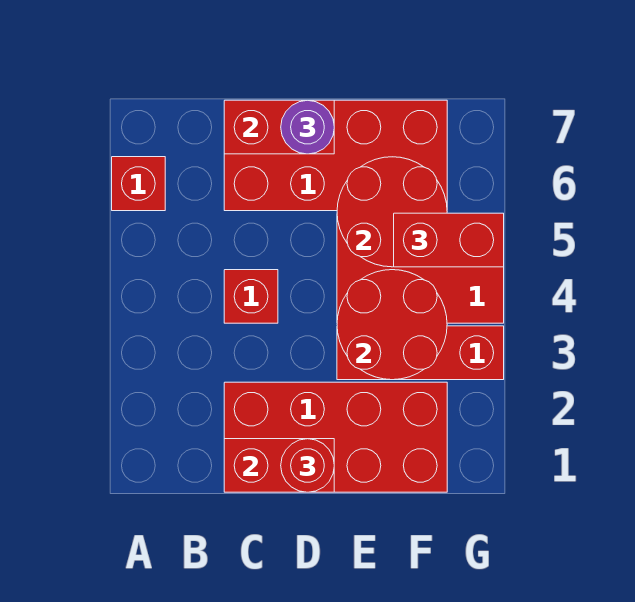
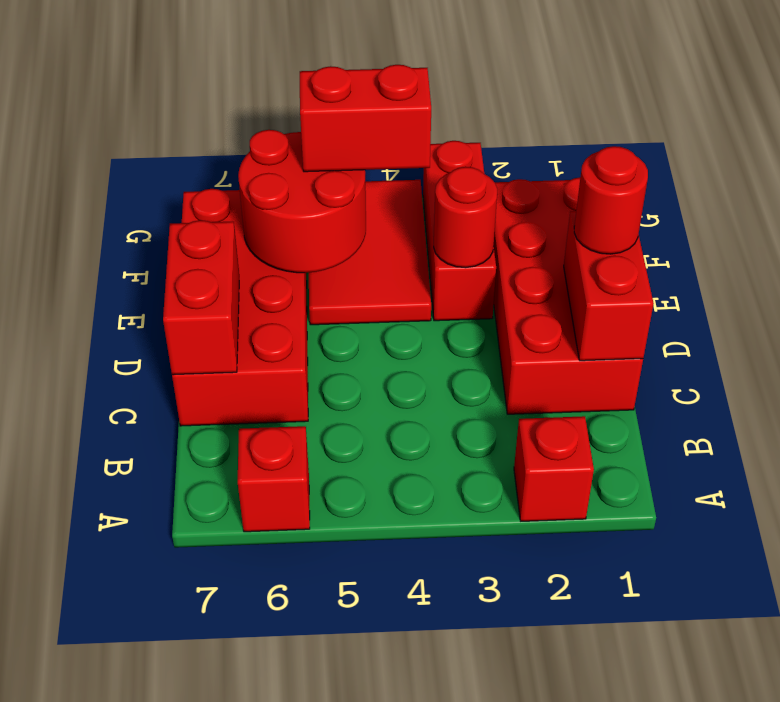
red 1x1 brick [224,270,278,323] -> red 1x1 brick moved to [514,416,594,521]
purple 1x1 round brick [281,100,334,154] -> none
red 2x2 round brick [337,270,447,380] -> red 1x1 round brick [434,167,498,268]
red 1x2 brick [394,213,504,267] -> red 1x2 brick turned to [300,65,431,172]

